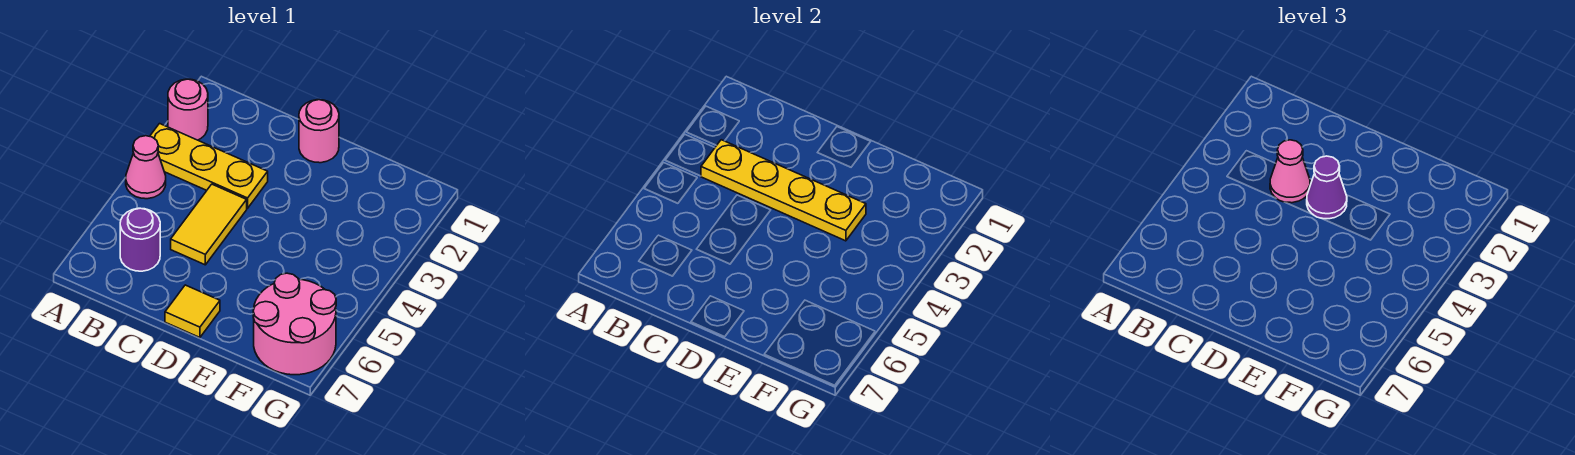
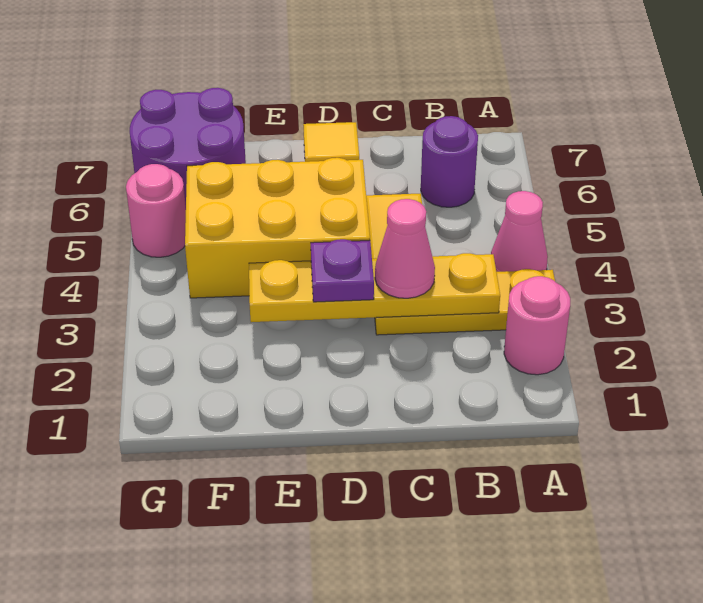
pink 1x1 round brick [299,100,339,163] -> pink 1x1 round brick moved to [126,164,186,257]
purple 1x1 cone [1307,156,1347,219] -> purple 1x1 plate [311,239,374,302]
none -> yellow 2x3 brick [185,158,370,298]
pink 2x2 round brick [253,273,336,375] -> purple 2x2 round brick [130,88,246,205]

